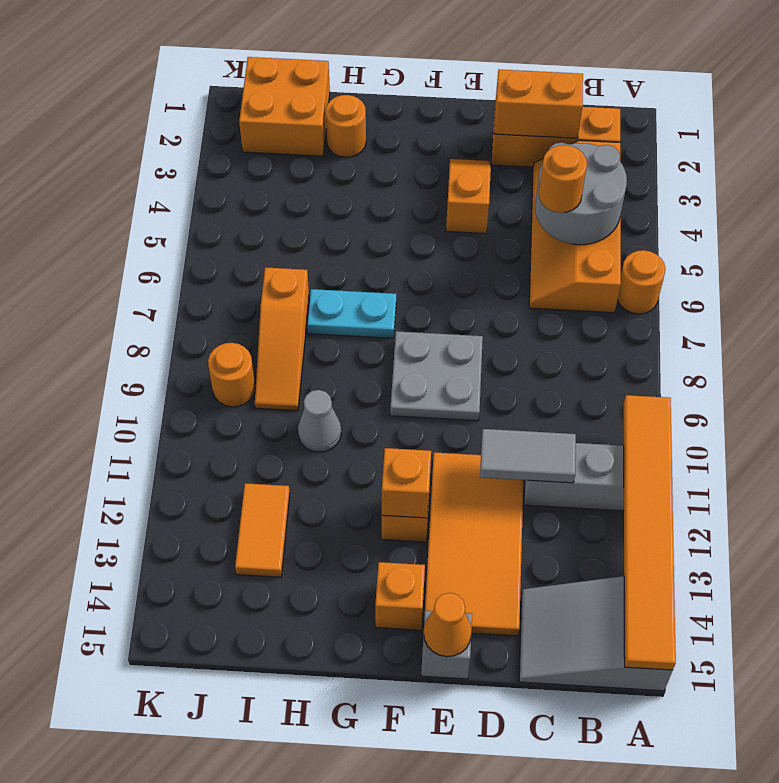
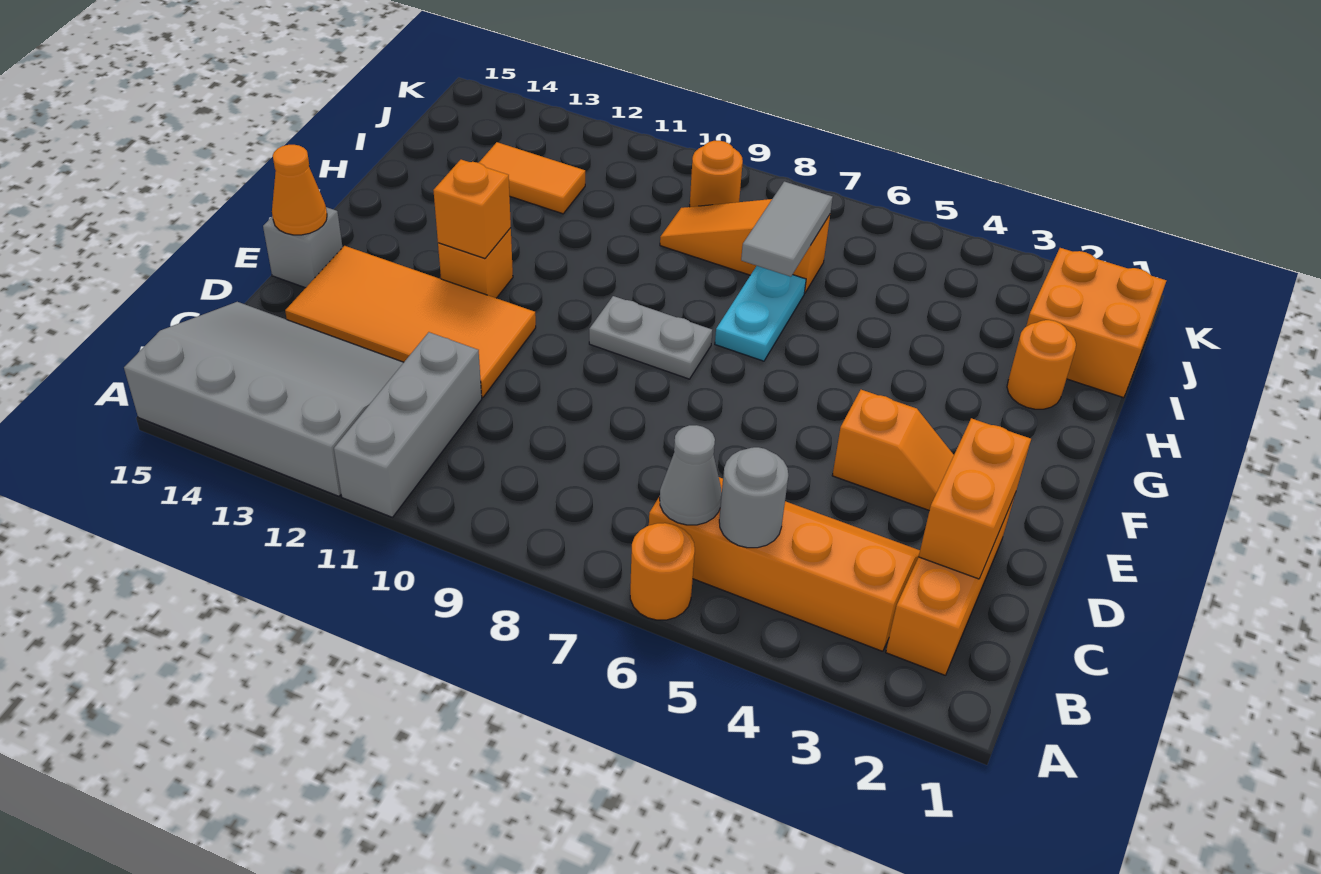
orange 1x6 tile [623,395,676,670] -> none
grey 2x3 slope [519,576,673,691] -> grey 3x4 slope [124,302,404,496]
grey 2x2 round brick [535,143,627,245] -> grey 1x1 round brick [719,447,788,548]
orange 1x1 round brick [539,145,587,213] -> none
grey 1x2 tile [480,429,576,483] -> grey 1x2 tile moved to [741,182,833,277]
grey 2x2 plate [390,331,483,421] -> grey 1x2 plate [589,296,712,379]
orange 1x1 brick [375,562,425,630] -> none
grey 1x1 cone [298,390,341,452] -> grey 1x1 cone moved to [660,425,722,525]

